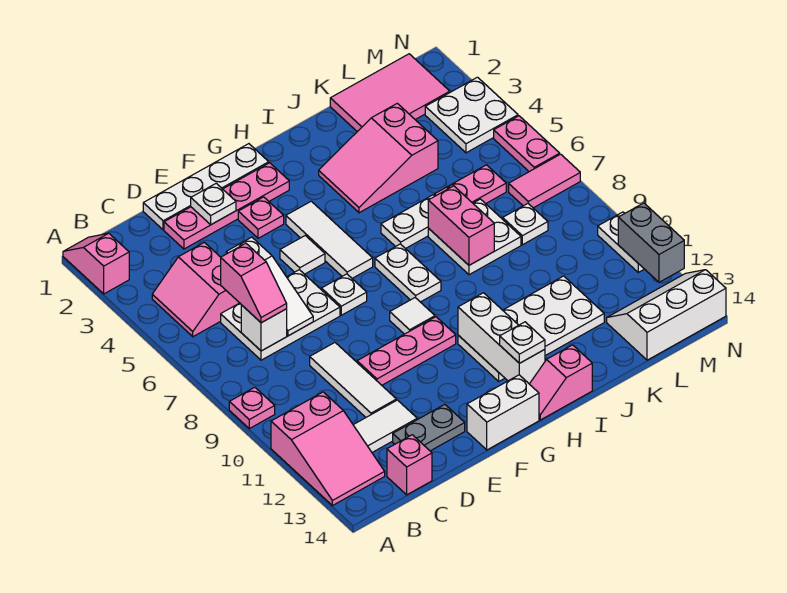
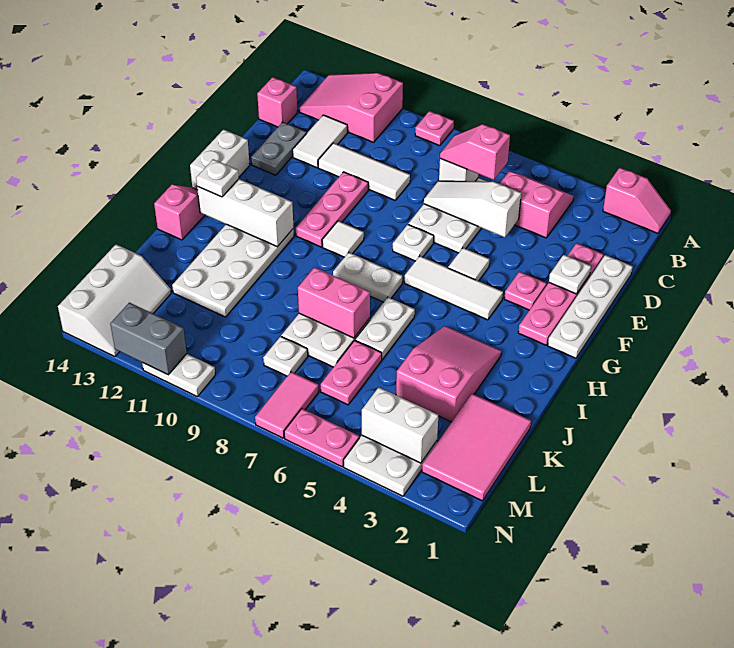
none -> white 1x2 brick [362,387,438,463]

